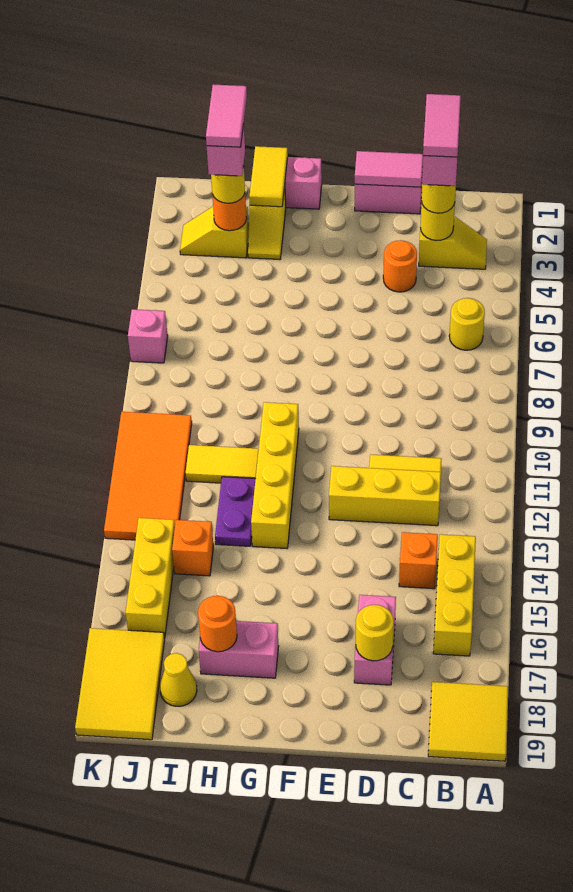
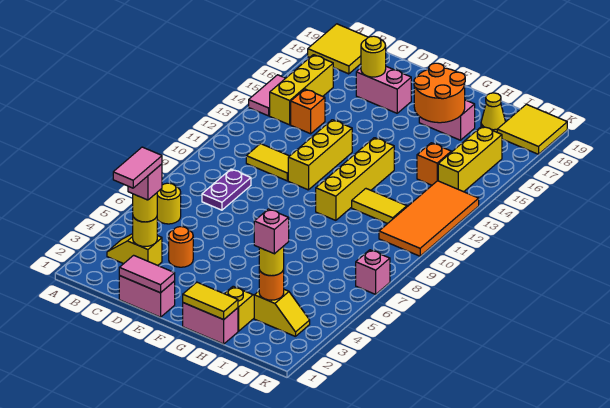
yellow 1x3 brick [329,466,441,526] -> yellow 1x3 brick turned to [288,120,352,190]
pink 1x2 brick [354,595,396,685] -> pink 1x2 brick turned to [356,67,411,113]
yellow 1x2 tile [249,146,288,207] -> yellow 1x2 tile turned to [183,282,238,320]
purple 1x2 plate [215,477,256,546] -> purple 1x2 plate moved to [202,169,251,210]
orange 1x1 round brick [198,596,237,652] -> orange 2x2 round brick [414,63,465,123]
pink 1x2 tile [206,84,247,147] -> pink 1x2 tile moved to [249,75,285,116]
yellow 2x3 tile [75,628,165,740] -> yellow 2x2 tile [497,104,567,154]

